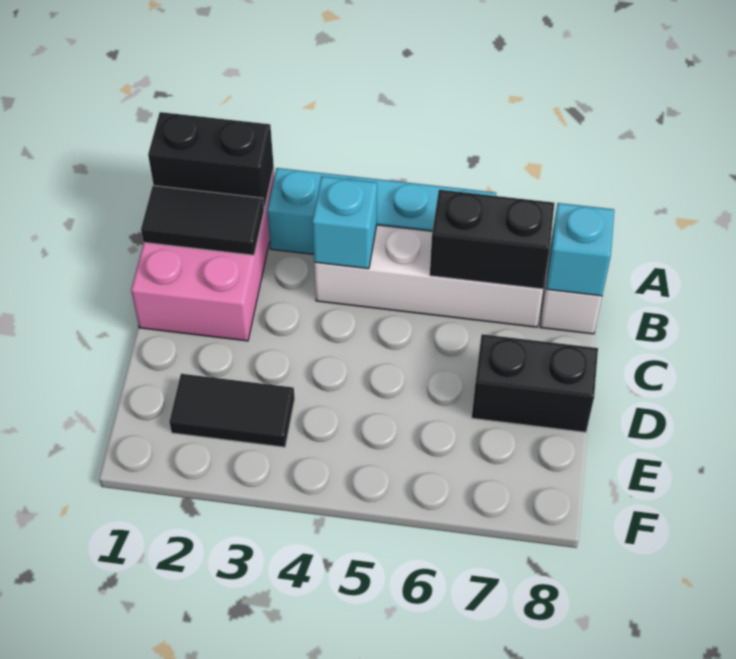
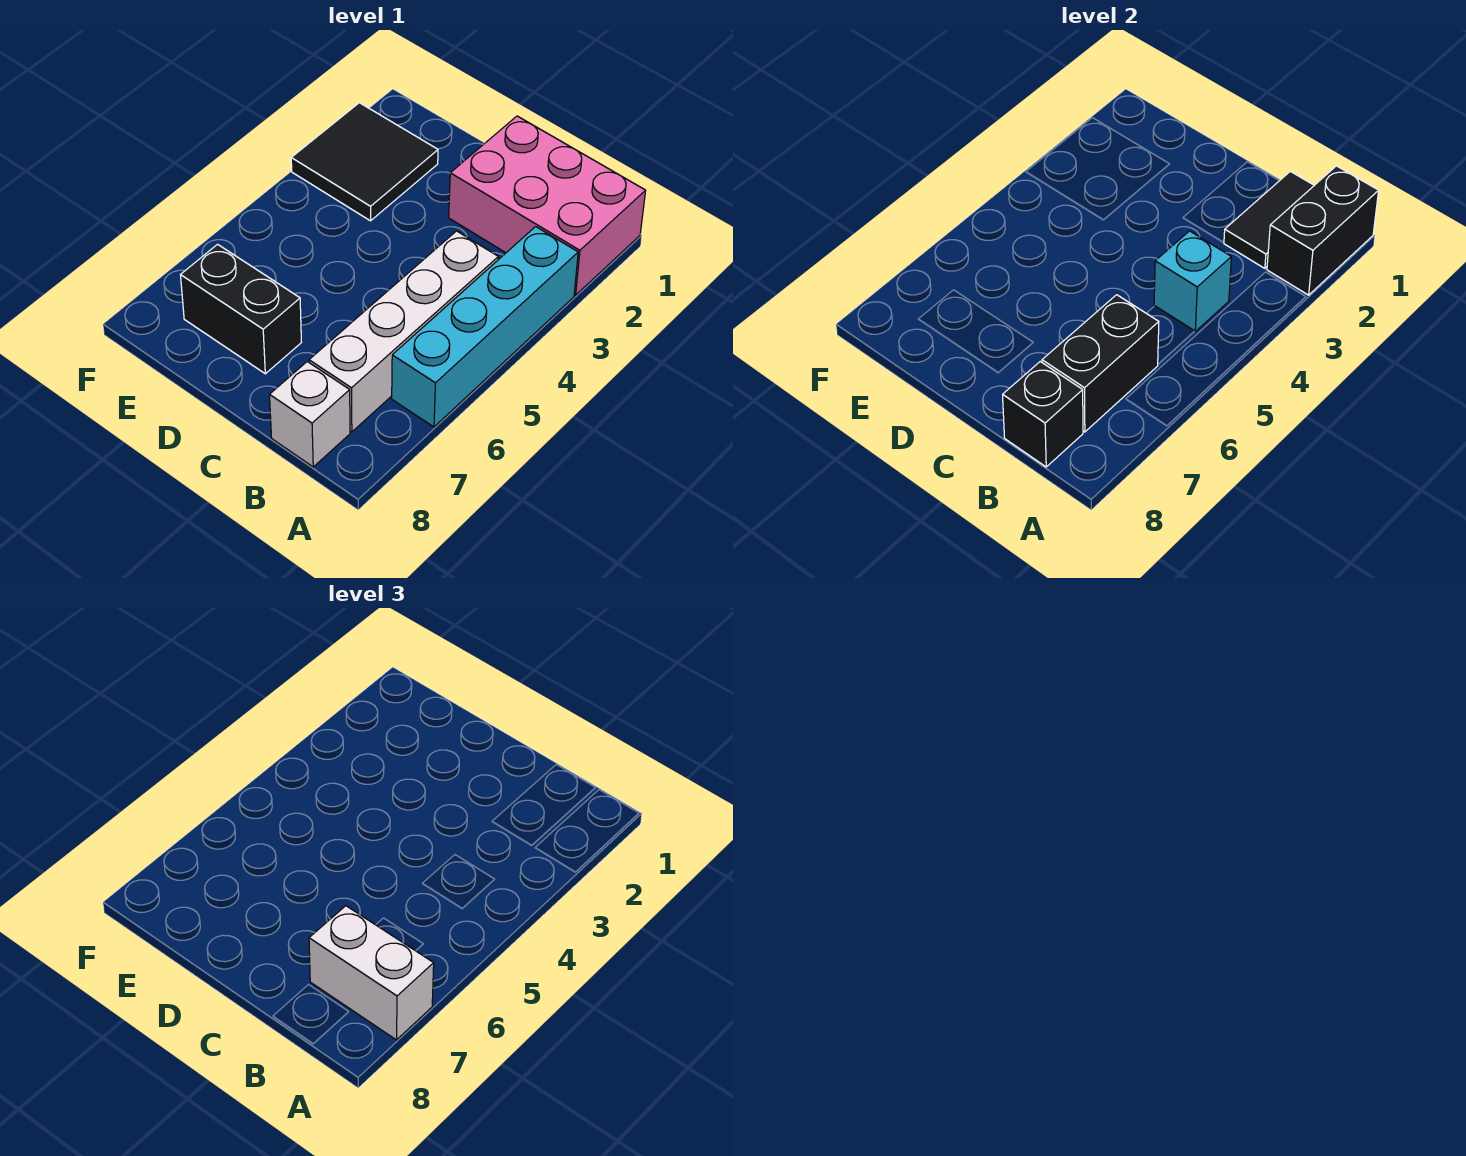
none -> white 1x2 brick [309,906,434,1040]
cyan 1x1 brick [546,203,614,296] -> black 1x1 brick [1003,362,1083,467]
black 1x2 brick [472,334,598,432] -> black 1x2 brick turned to [181,244,301,374]
black 1x2 tile [169,374,295,447] -> black 2x2 tile [291,103,438,221]

